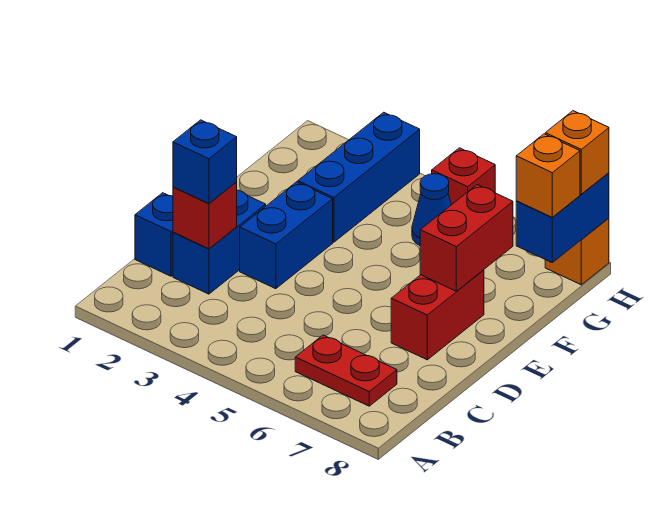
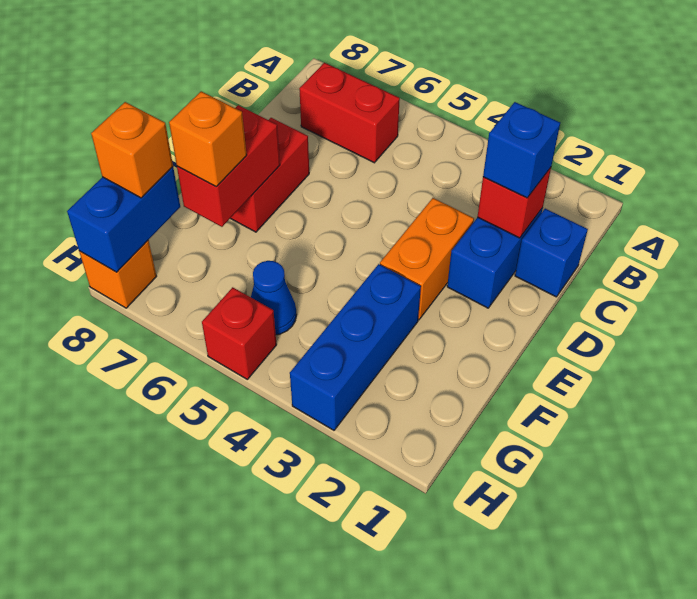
red 1x2 plate [295,335,397,406] -> red 1x2 brick [299,63,400,163]
blue 1x2 brick [240,182,333,289] -> orange 1x2 brick [380,198,474,320]
orange 1x1 brick [545,111,609,194] -> orange 1x1 brick moved to [169,91,247,187]

